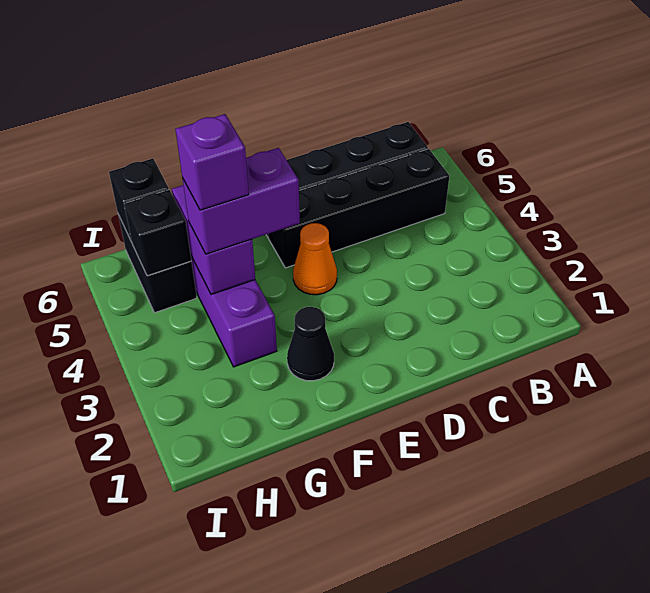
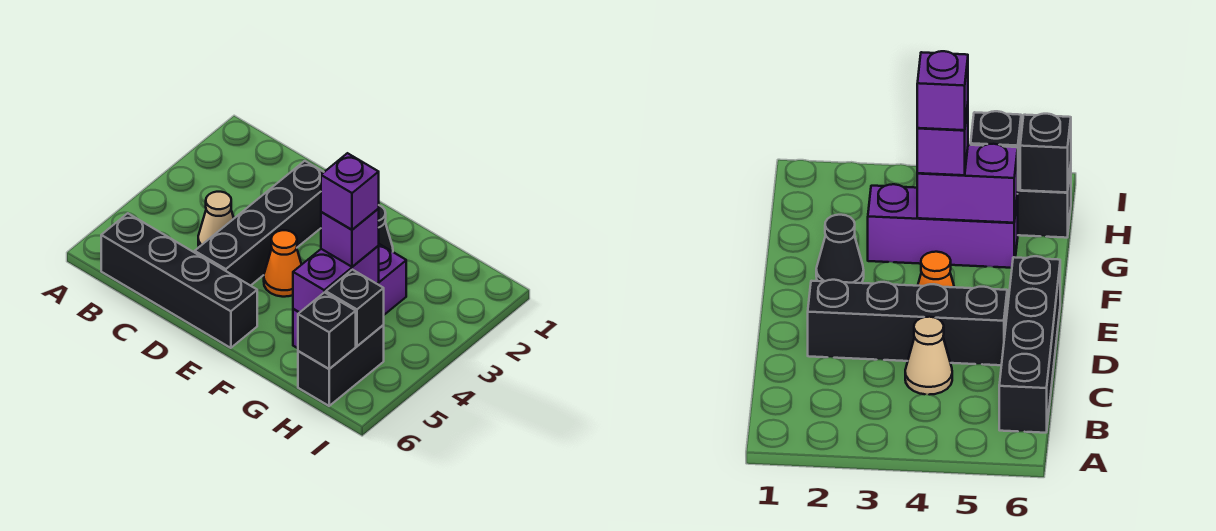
black 1x4 brick [268,149,449,268] -> black 1x4 brick turned to [195,161,324,286]
none -> tan 1x1 cone [198,192,234,247]
purple 1x2 brick [183,148,300,254] -> purple 1x1 brick [321,209,379,267]

